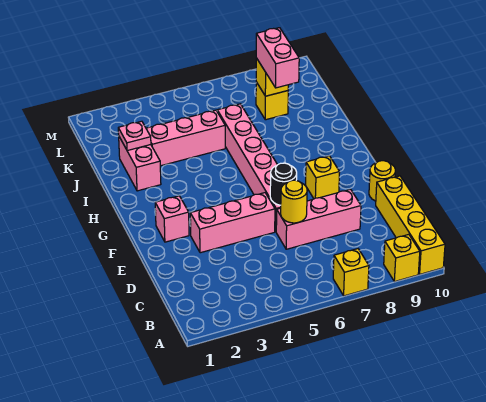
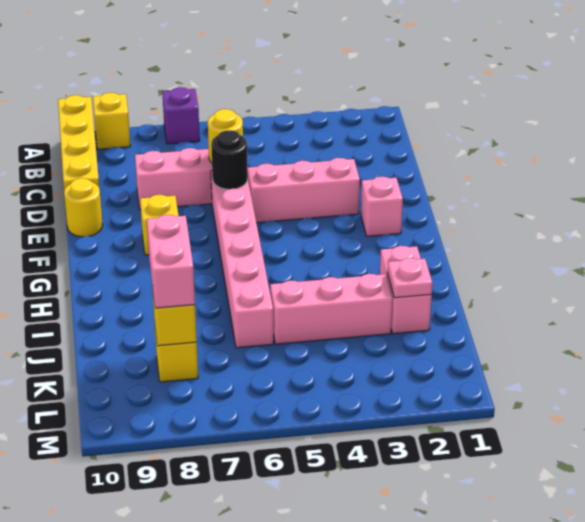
yellow 1x1 brick [333,249,369,296] -> purple 1x1 brick [162,87,200,144]

